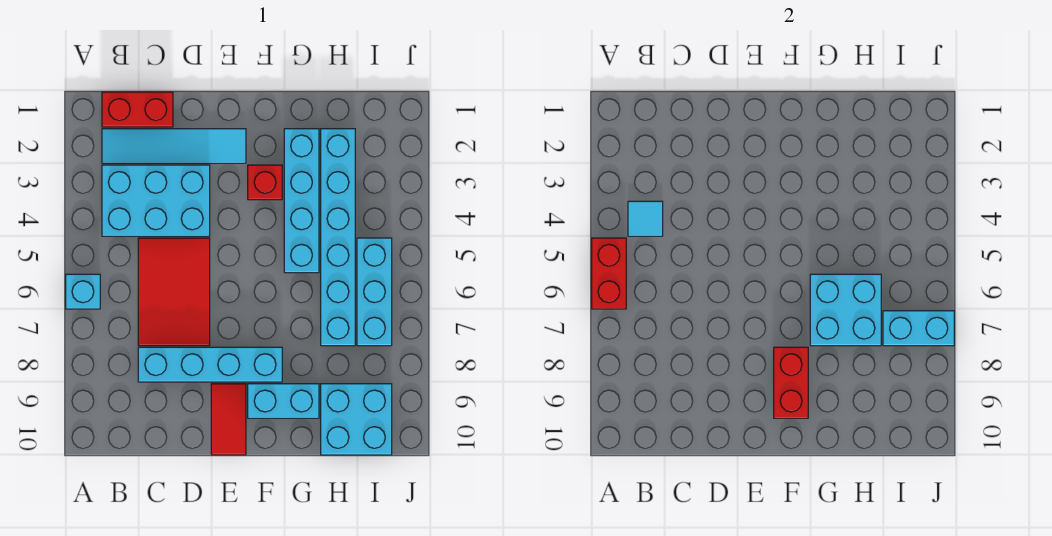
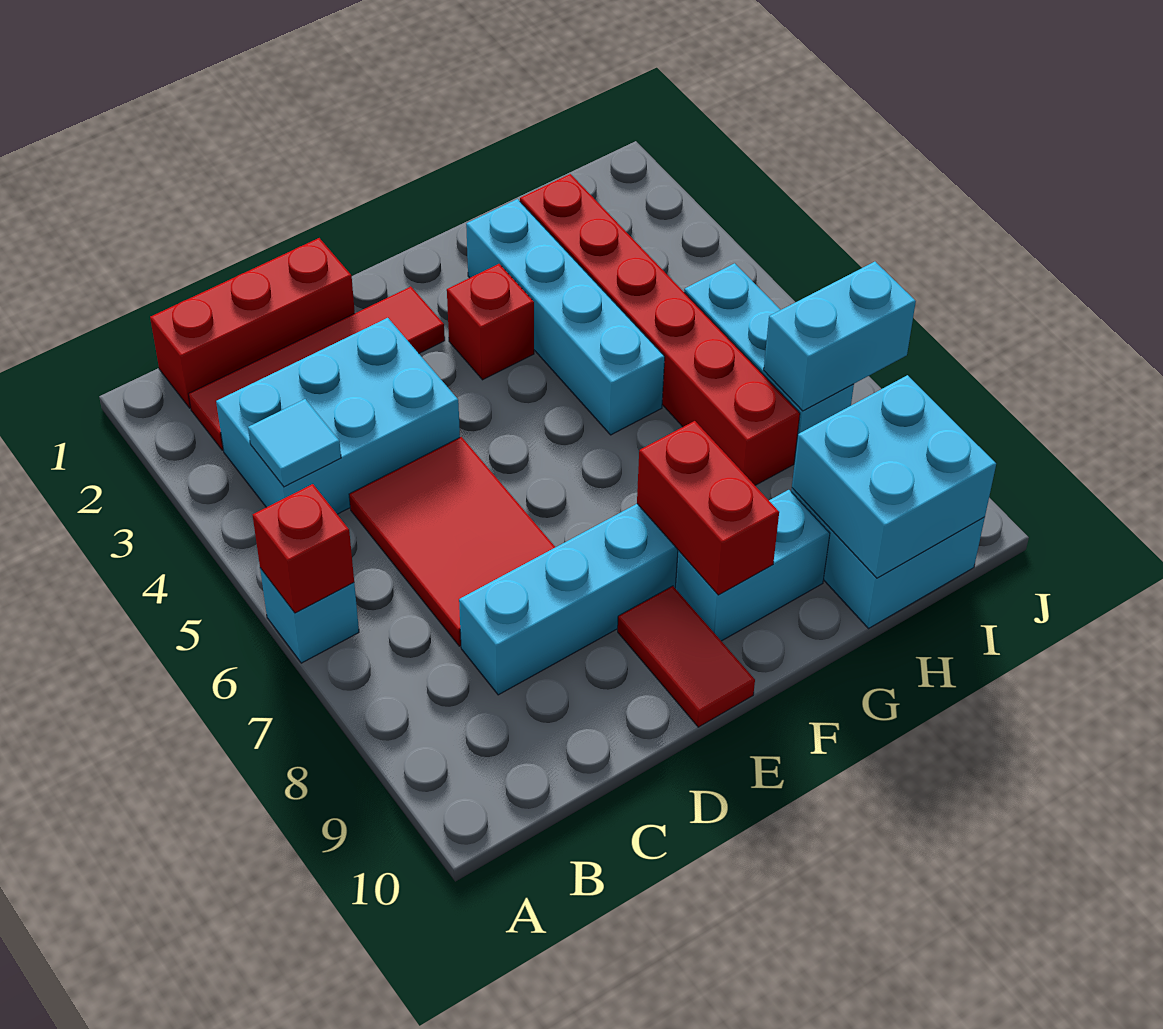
red 1x2 brick [592,238,626,309] -> red 1x1 brick [253,484,354,613]
red 1x2 brick [102,92,173,127] -> red 1x3 brick [150,238,355,408]
cyan 1x4 tile [102,129,246,163] -> red 1x4 tile [189,287,445,450]
cyan 2x2 brick [810,274,881,346] -> cyan 2x2 brick moved to [792,375,996,578]
cyan 1x6 brick [321,129,355,346] -> red 1x6 brick [520,174,800,485]

